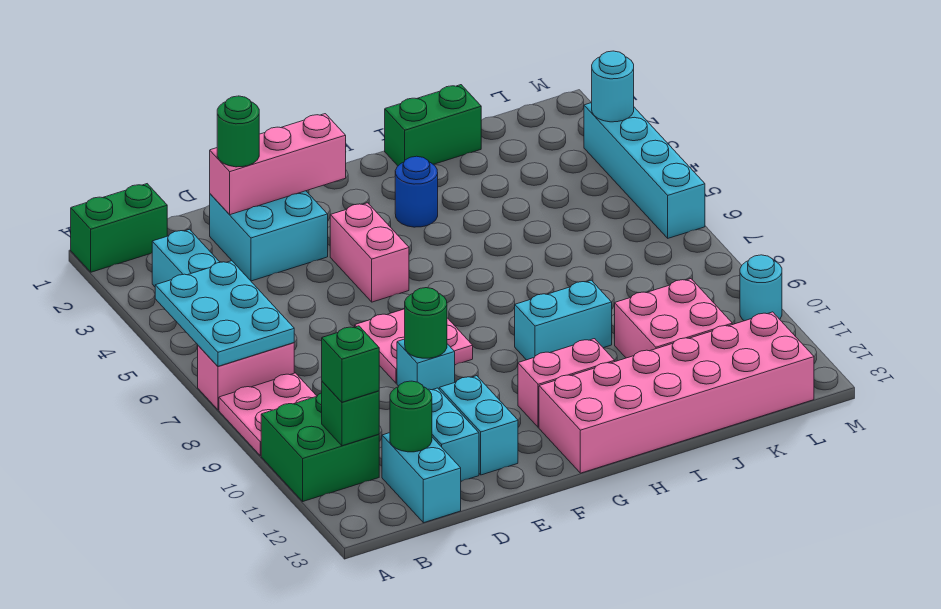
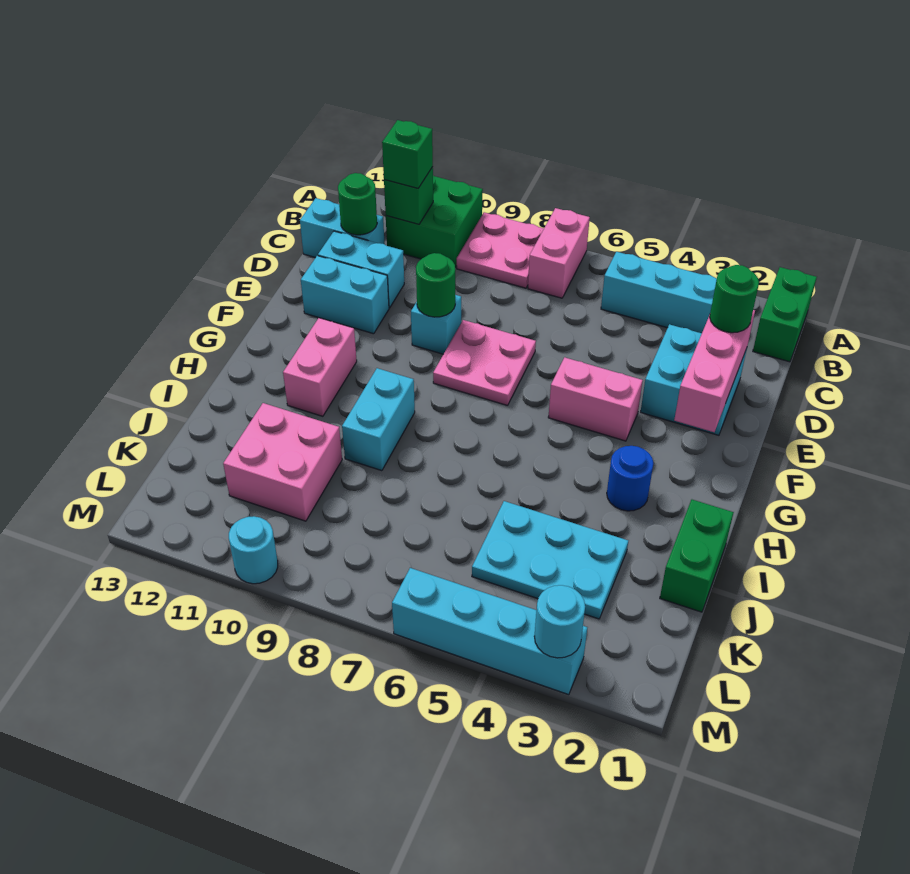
cyan 2x3 plate [155,261,294,366] -> cyan 2x3 plate moved to [472,501,628,619]
pink 2x6 brick [539,312,814,473] -> none

